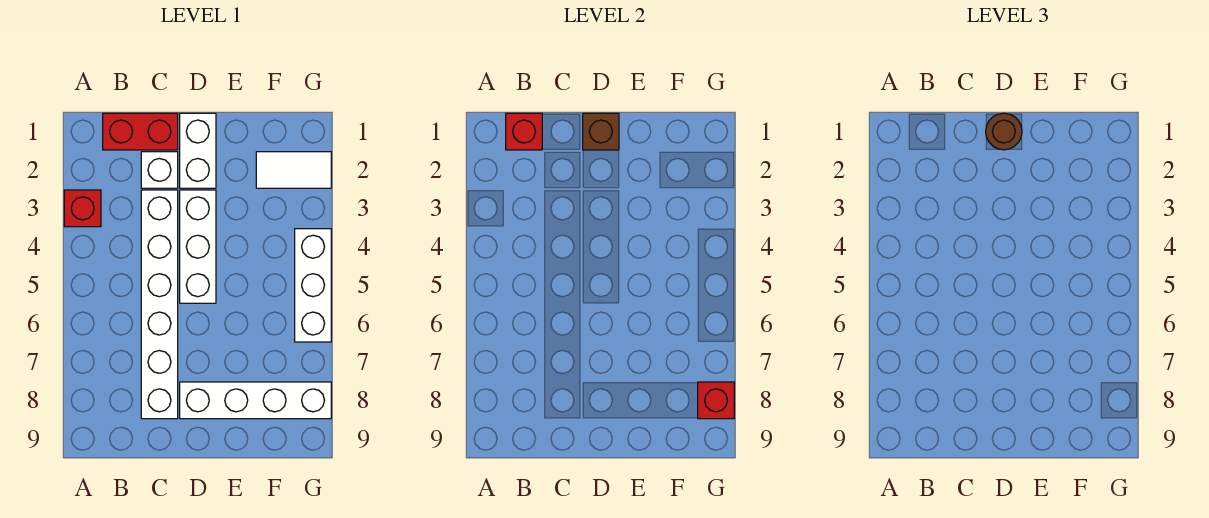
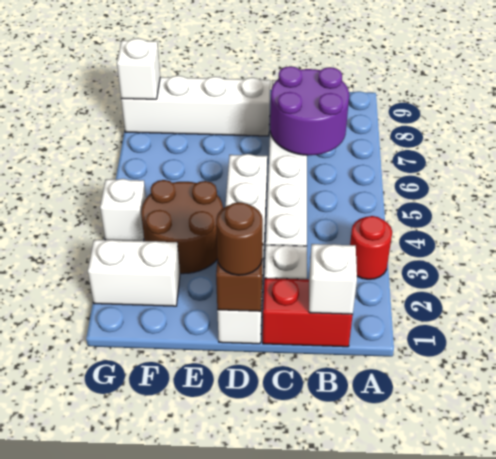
red 1x1 brick [64,190,101,227] -> red 1x1 round brick [350,216,392,279]
red 1x1 brick [506,113,542,150] -> white 1x1 brick [309,244,357,314]
none -> purple 2x2 round brick [270,66,349,155]
none -> brown 2x2 round brick [141,180,223,274]
white 1x2 tile [256,152,331,188] -> white 1x2 brick [88,240,180,306]
white 1x3 brick [295,229,331,342] -> white 1x1 brick [100,179,146,241]
red 1x1 brick [698,382,734,419] -> white 1x1 brick [117,38,160,99]

